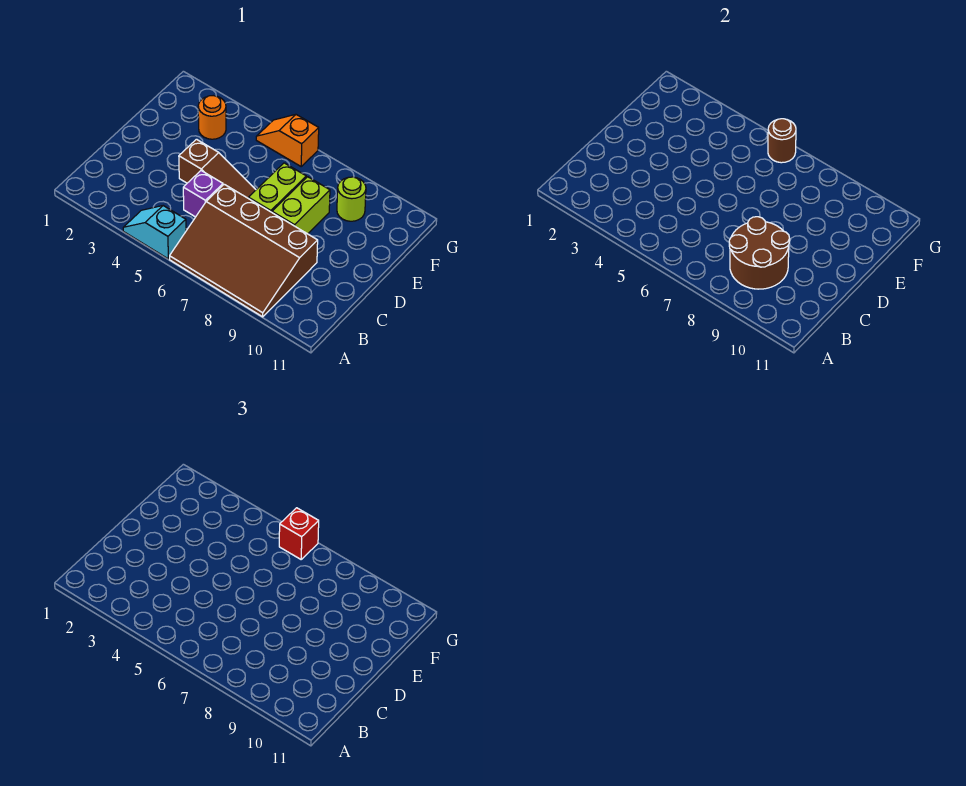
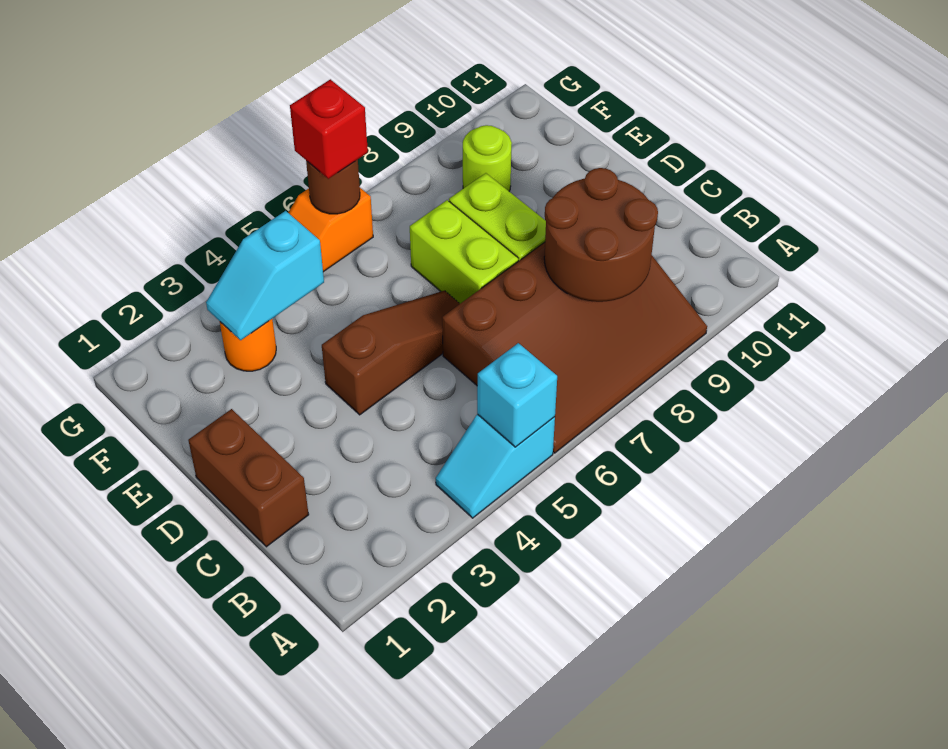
none -> cyan 1x1 brick [477,343,557,447]
none -> brown 1x2 brick [188,409,309,547]
purple 1x1 brick [183,171,223,217] -> none
none -> cyan 1x2 slope [206,211,324,340]

